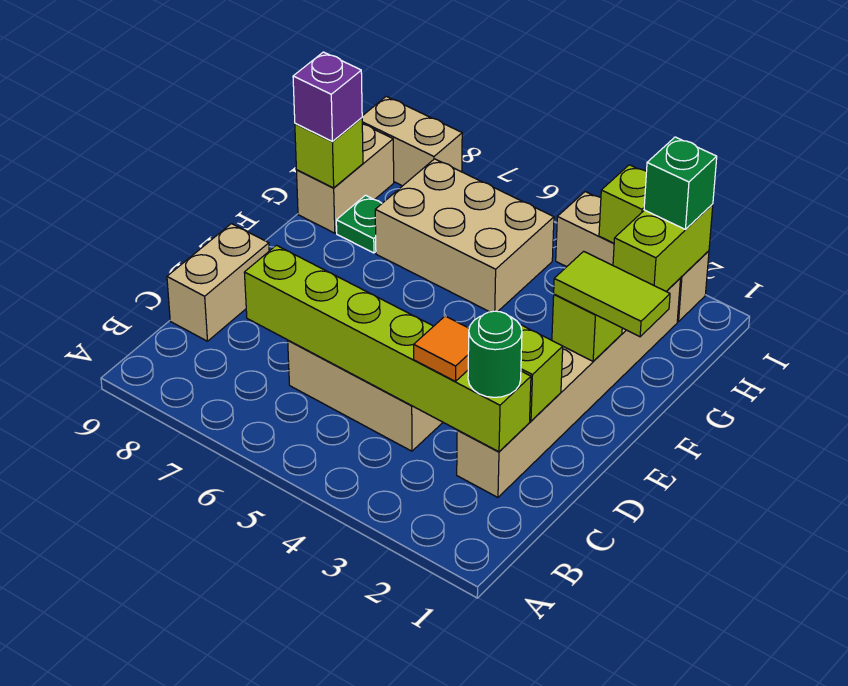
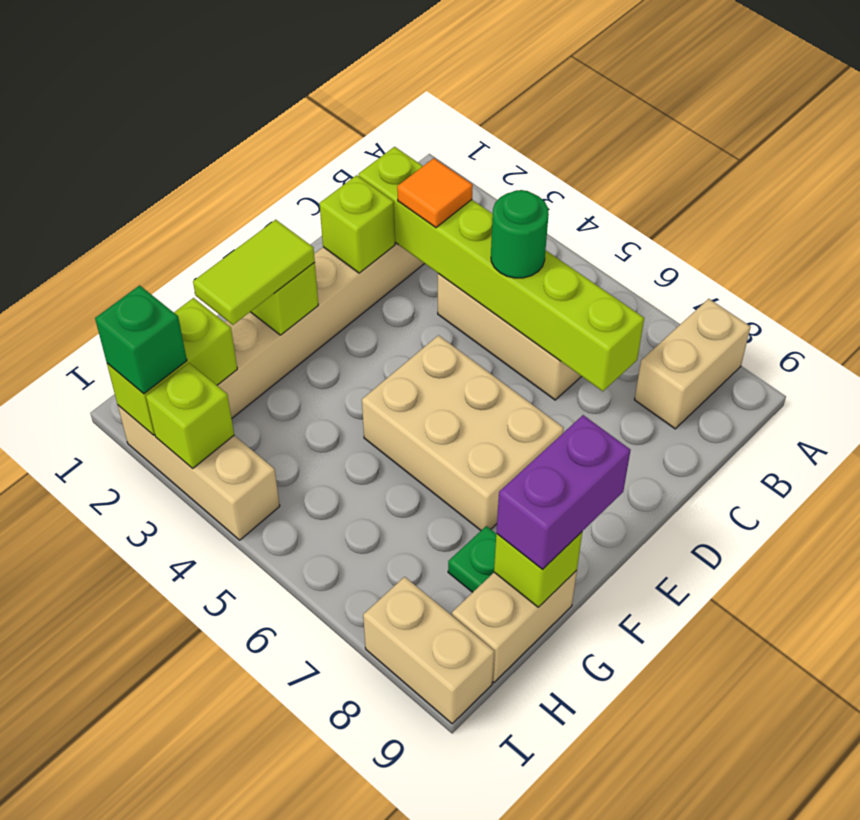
green 1x1 round brick [468,311,522,397] -> green 1x1 round brick moved to [491,190,549,278]
tan 1x2 brick [167,224,269,341] -> tan 1x2 brick moved to [634,299,751,429]
lime 1x2 tile [554,251,670,337] -> lime 1x2 tile turned to [193,220,315,325]
tan 2x3 brick [375,159,554,312] -> tan 2x3 brick moved to [362,335,564,530]
purple 1x1 brick [293,52,362,141] -> purple 1x2 brick [496,415,631,569]

